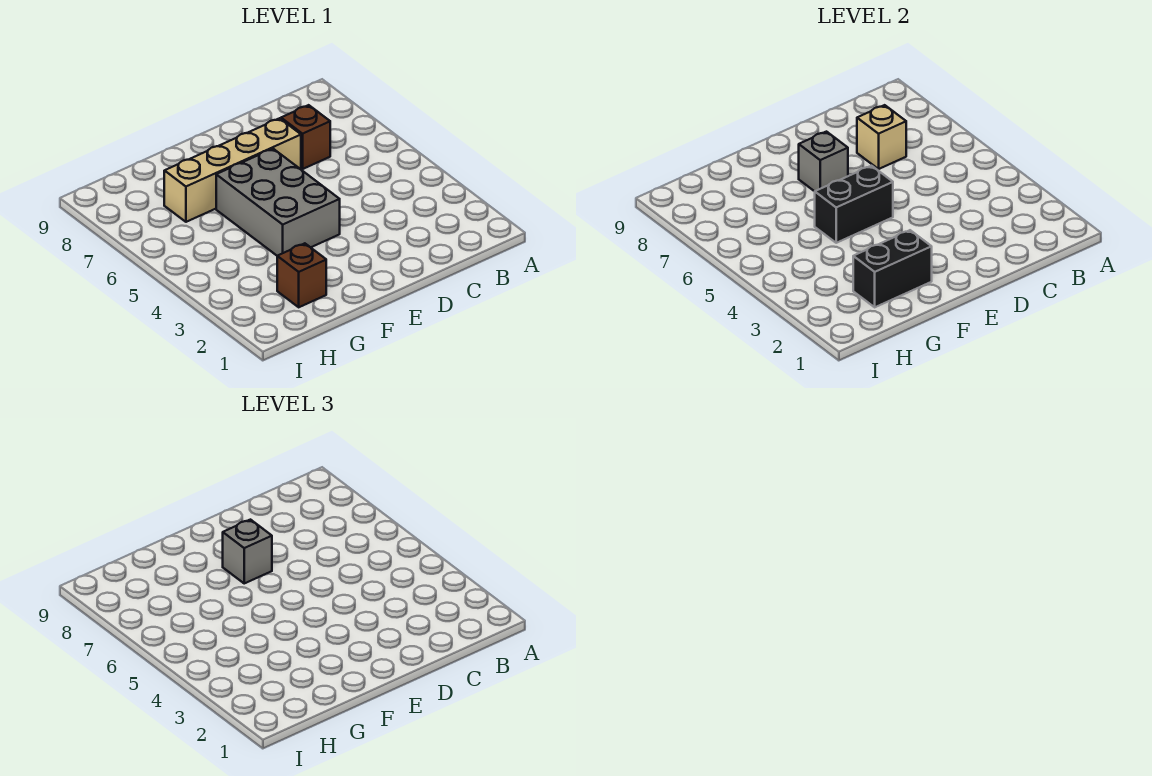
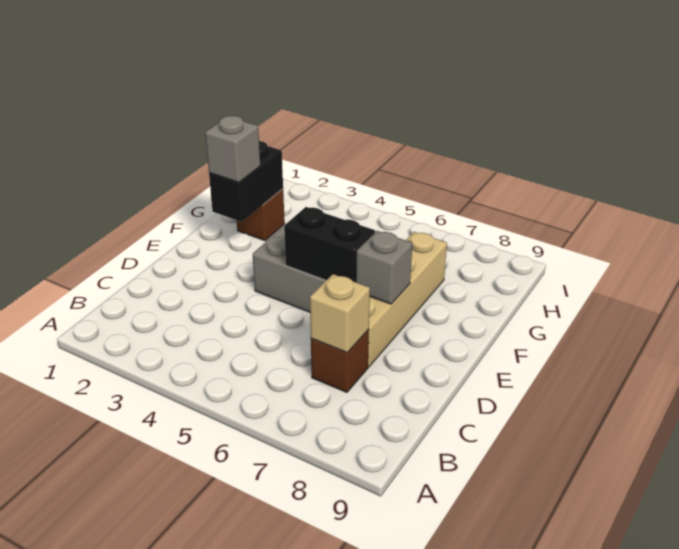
black 1x2 brick [815,166,893,243] -> black 1x2 brick turned to [284,207,375,282]
grey 1x1 brick [223,520,272,583] -> grey 1x1 brick moved to [205,116,260,183]

